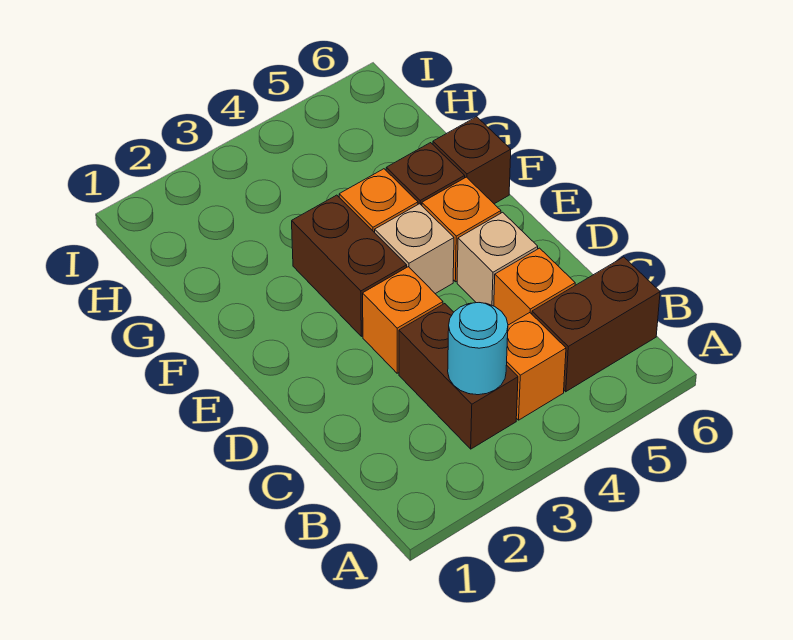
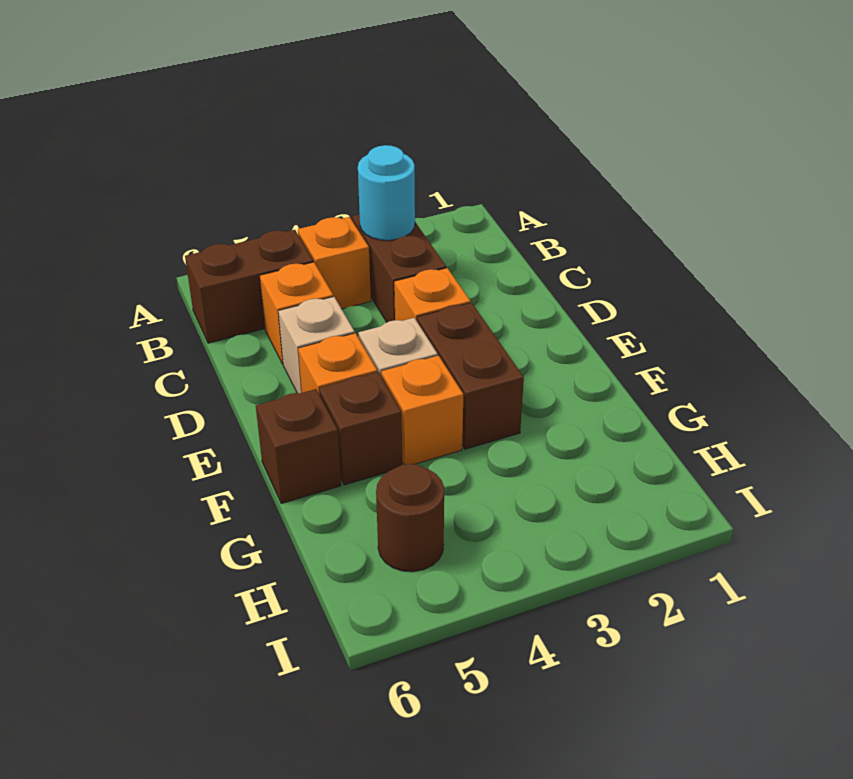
none -> brown 1x1 round brick [376,464,444,572]

